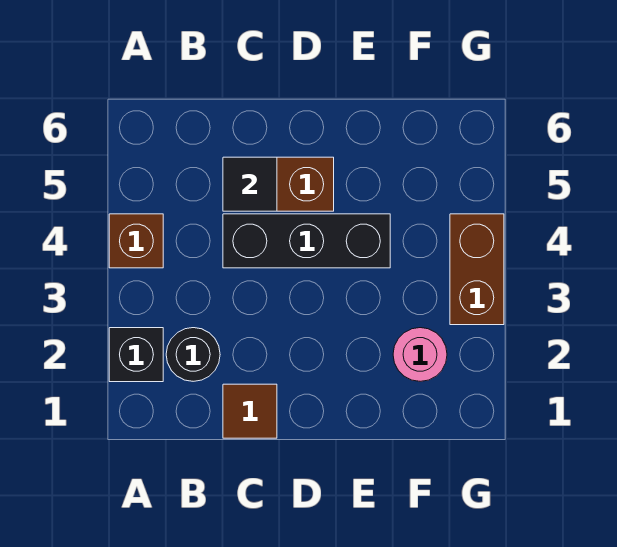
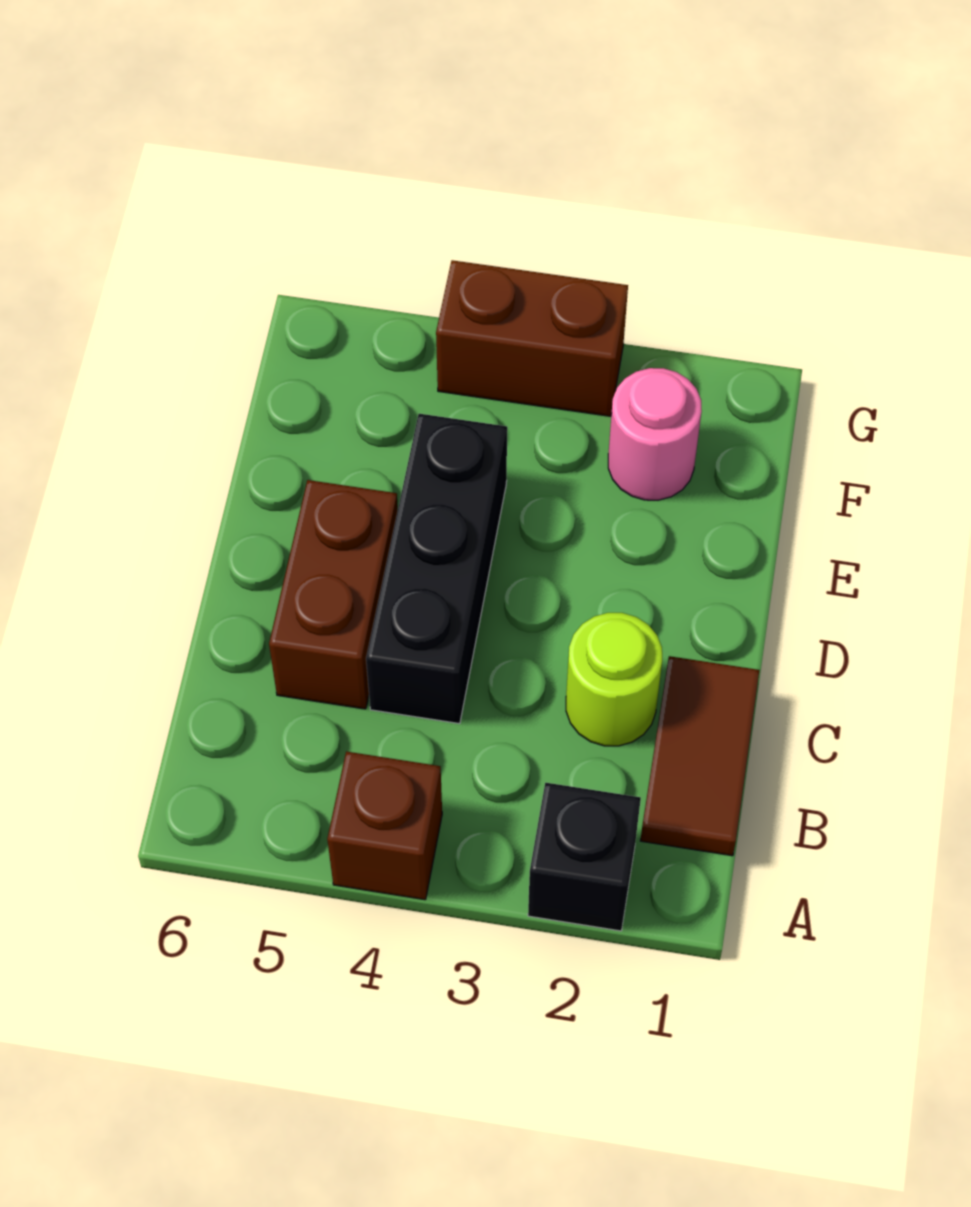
black 1x1 round brick [166,328,220,381] -> none
brown 1x1 tile [223,384,277,438] -> brown 1x2 tile [640,656,760,856]
none -> lime 1x1 round brick [566,613,662,746]
black 1x1 tile [223,157,277,211] -> none

